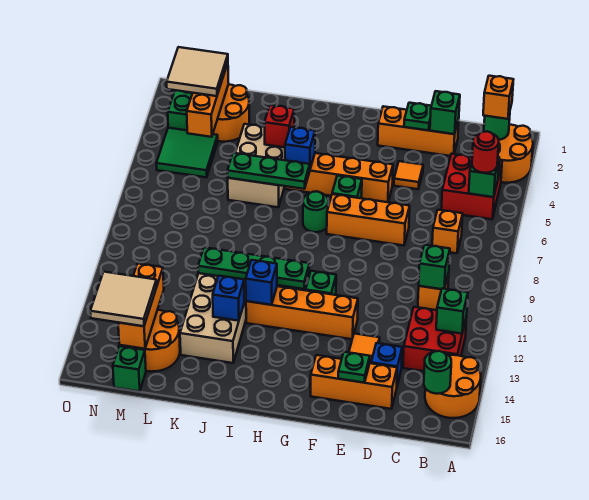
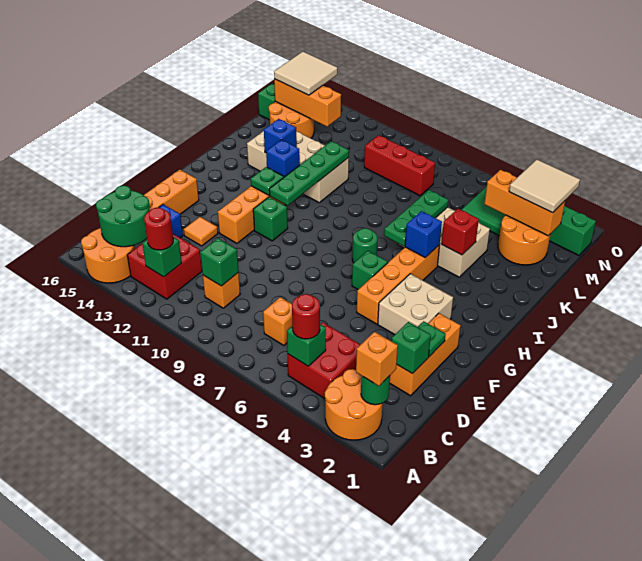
none -> red 1x1 round brick [144,207,173,250]
green 1x1 round brick [424,351,451,394] -> green 2x2 round brick [96,186,150,247]
orange 1x1 tile [394,161,423,189] -> none
orange 1x3 brick [327,194,410,246] -> none
green 1x1 plate [338,352,370,383] -> green 1x1 plate moved to [251,167,284,195]
none -> tan 2x2 brick [378,274,453,334]
none -> red 1x3 brick [364,135,435,196]

